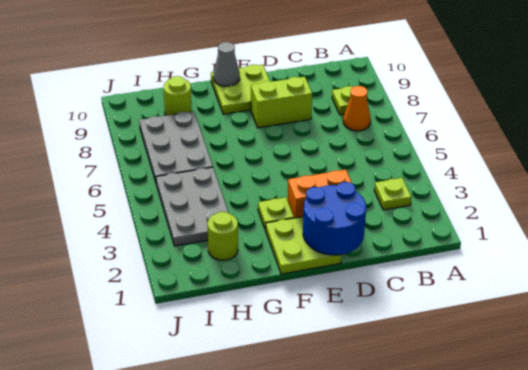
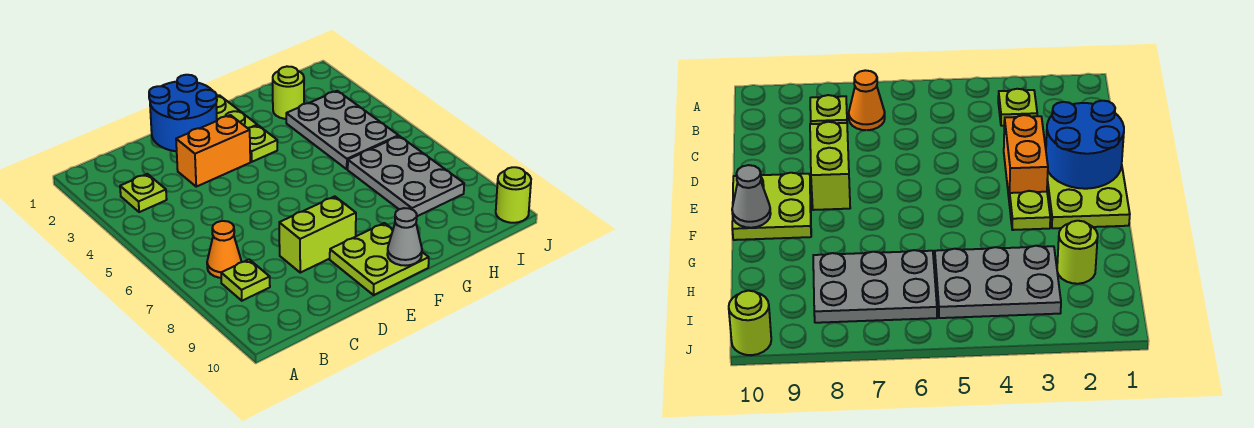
lime 1x1 round brick [164,76,192,116] -> lime 1x1 round brick moved to [496,167,531,223]

